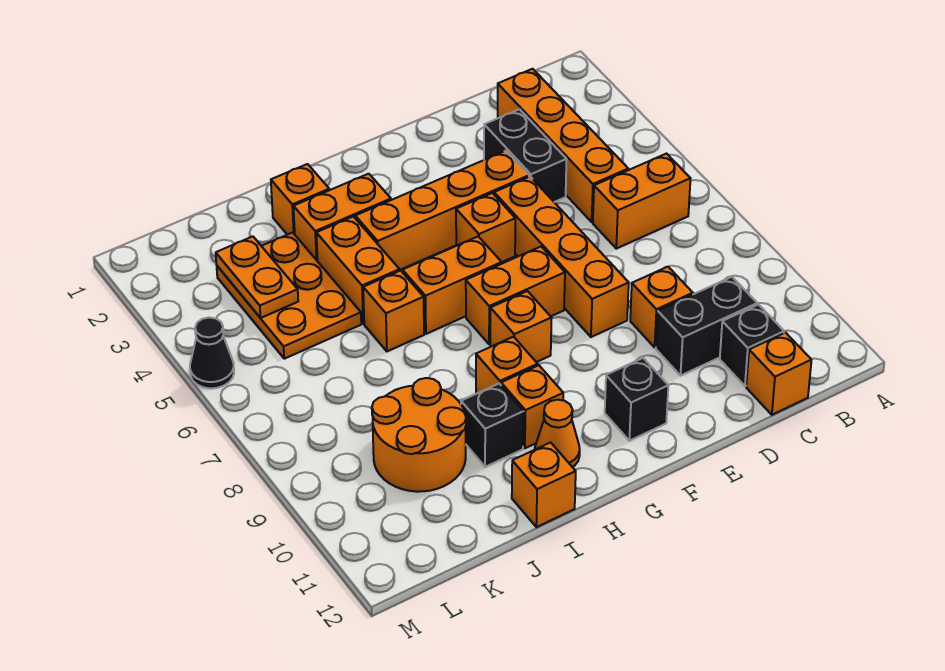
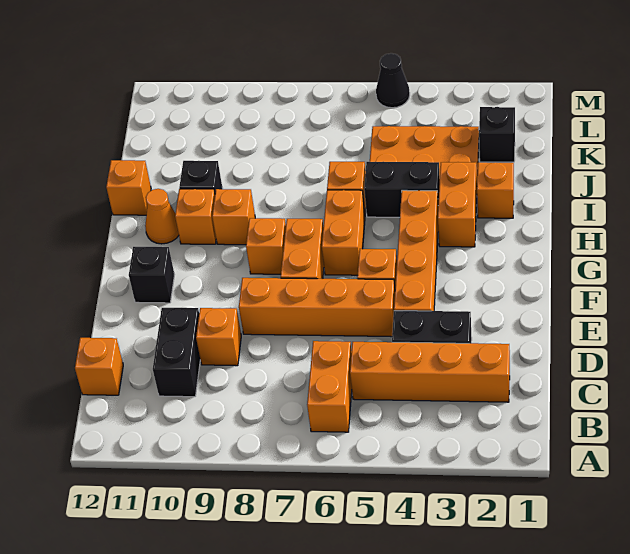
black 1x1 brick [720,305,784,386] -> black 1x1 brick moved to [479,107,515,162]
orange 1x2 brick [316,217,400,324] -> black 1x2 brick [364,162,440,217]
orange 2x2 round brick [372,378,466,492] -> none
orange 1x2 plate [216,237,298,318] -> none

